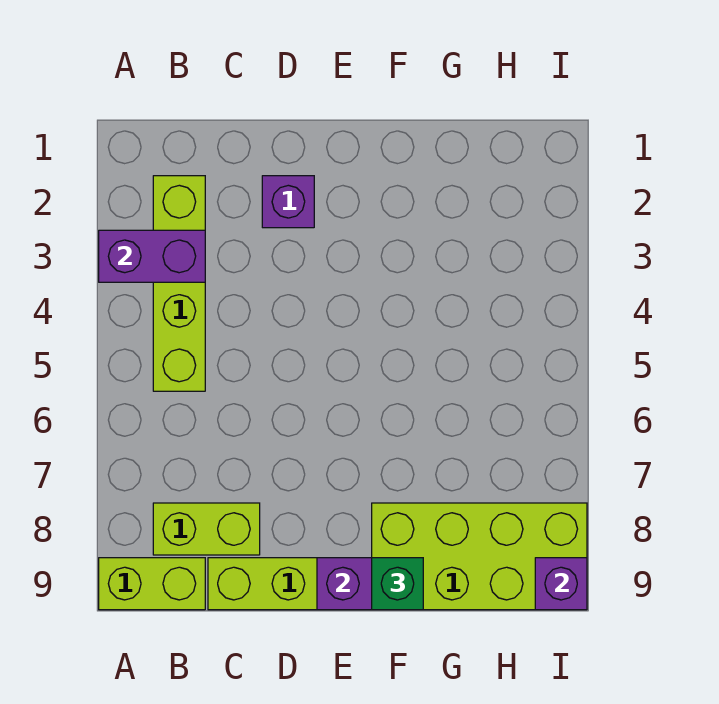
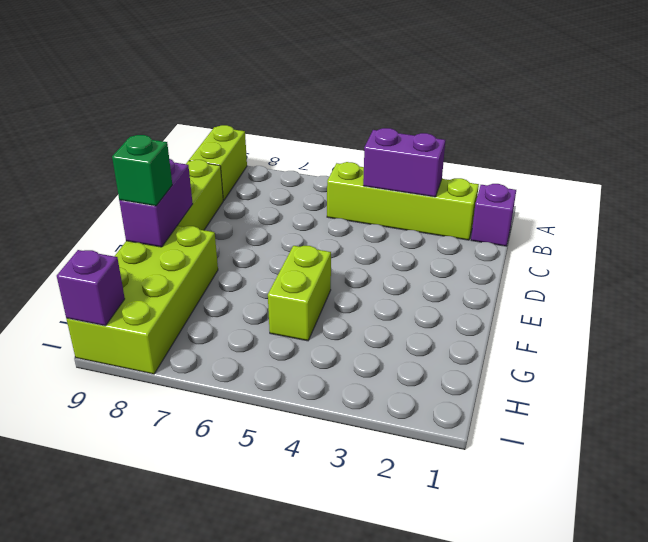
purple 1x2 brick [99,230,205,282] -> purple 1x2 brick turned to [363,128,445,197]
lime 1x2 brick [153,503,260,555] -> lime 1x2 brick moved to [268,246,331,341]
purple 1x1 brick [262,176,314,228] -> purple 1x1 brick moved to [471,184,516,246]

